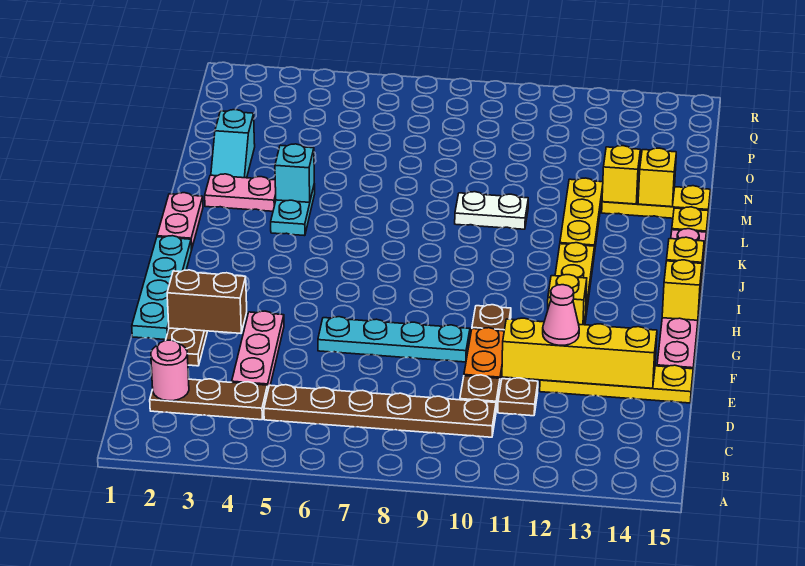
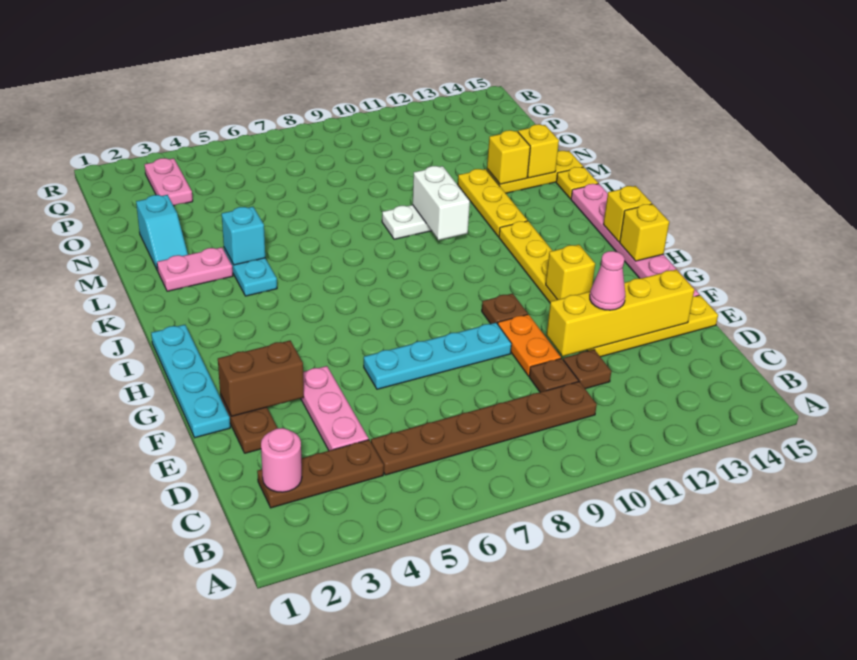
pink 1x2 plate [157,193,203,249] -> pink 1x2 plate moved to [145,158,193,206]
none -> white 1x2 brick [413,166,470,240]

